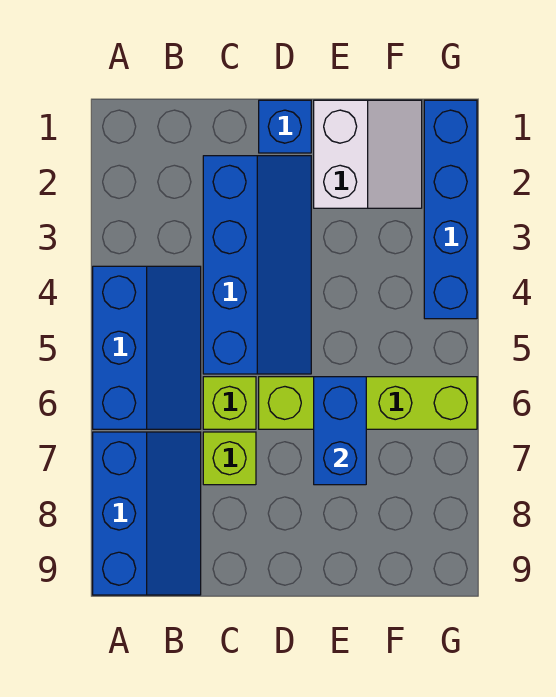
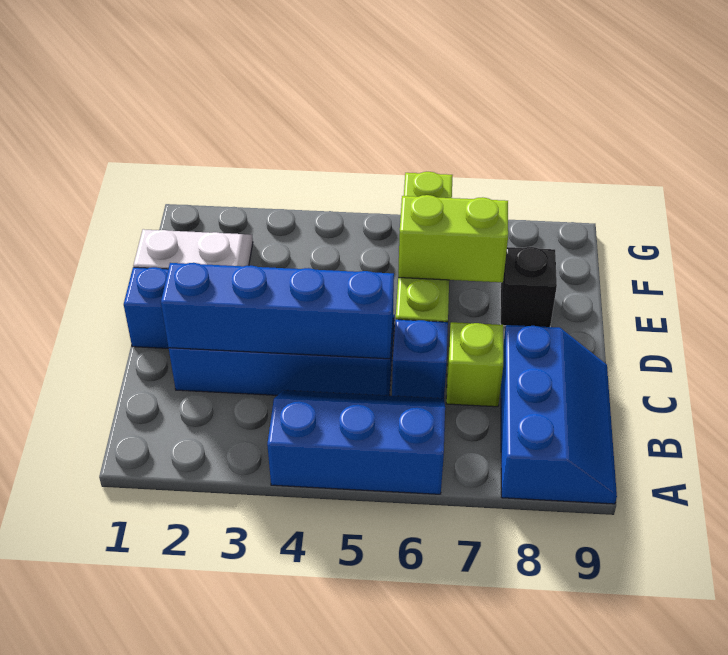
blue 2x3 slope [93,432,201,595] -> blue 2x3 slope turned to [501,325,617,504]
lime 1x1 brick [203,377,256,429] -> blue 1x1 brick [392,320,448,398]
blue 1x2 brick [314,377,366,485] -> lime 1x2 brick [398,195,508,282]
none -> black 1x1 brick [500,247,557,327]
blue 1x4 brick [424,100,477,319] -> blue 1x4 brick moved to [161,263,394,359]

